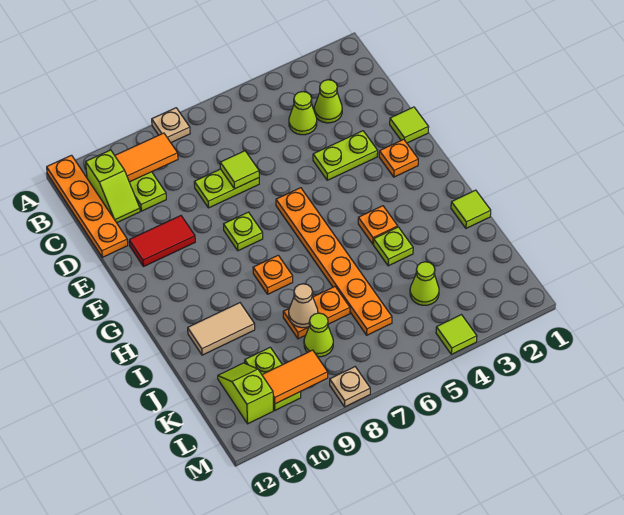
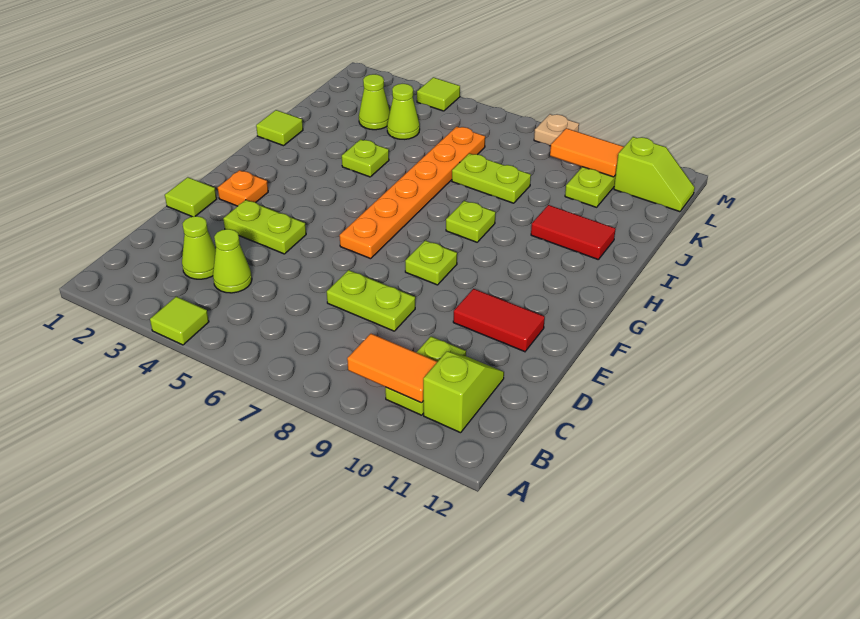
tan 1x1 plate [152,108,190,143] -> none
orange 1x4 plate [47,155,128,257] -> none
lime 1x1 tile [220,151,259,189] -> lime 1x1 tile moved to [150,297,209,345]
orange 1x1 plate [358,206,398,244] -> none
orange 1x1 plate [253,255,293,294] -> lime 1x1 plate [446,201,496,242]
tan 1x2 tile [188,303,255,355] -> red 1x2 tile [531,205,616,259]
orange 1x2 plate [283,287,350,339] -> lime 1x2 plate [452,153,531,203]
tan 1x1 cone [289,284,318,328] -> none
lime 1x1 cone [304,313,333,357] -> lime 1x1 cone moved to [359,74,390,130]
lime 1x2 slope [218,363,273,424] -> lime 1x2 slope turned to [614,137,695,212]

